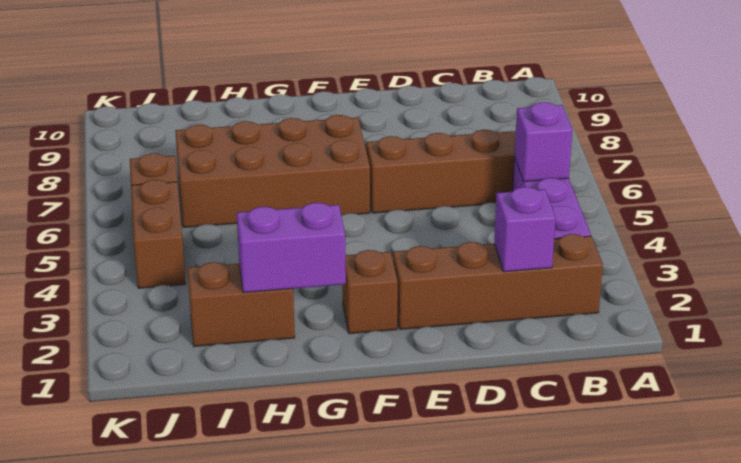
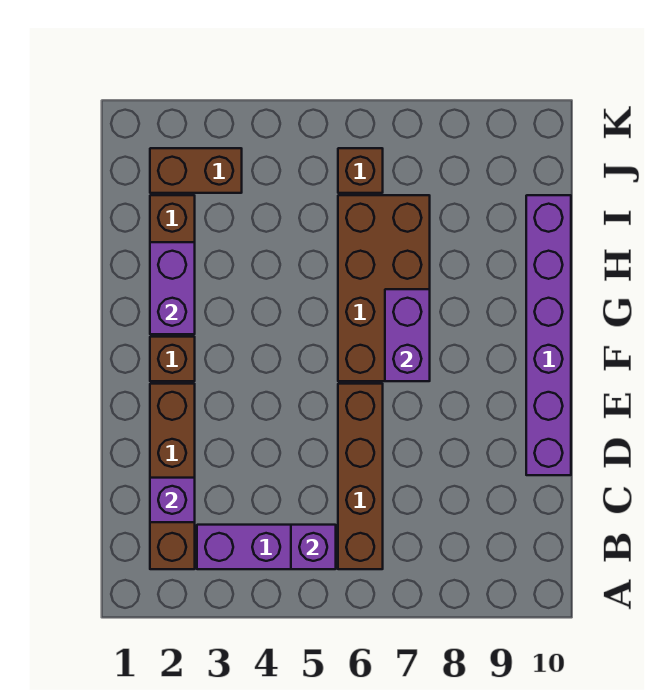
none -> purple 1x6 brick [526,195,571,475]
none -> purple 1x2 brick [385,289,430,381]
brown 1x2 brick [131,180,186,288] -> brown 1x2 brick moved to [150,148,242,193]

